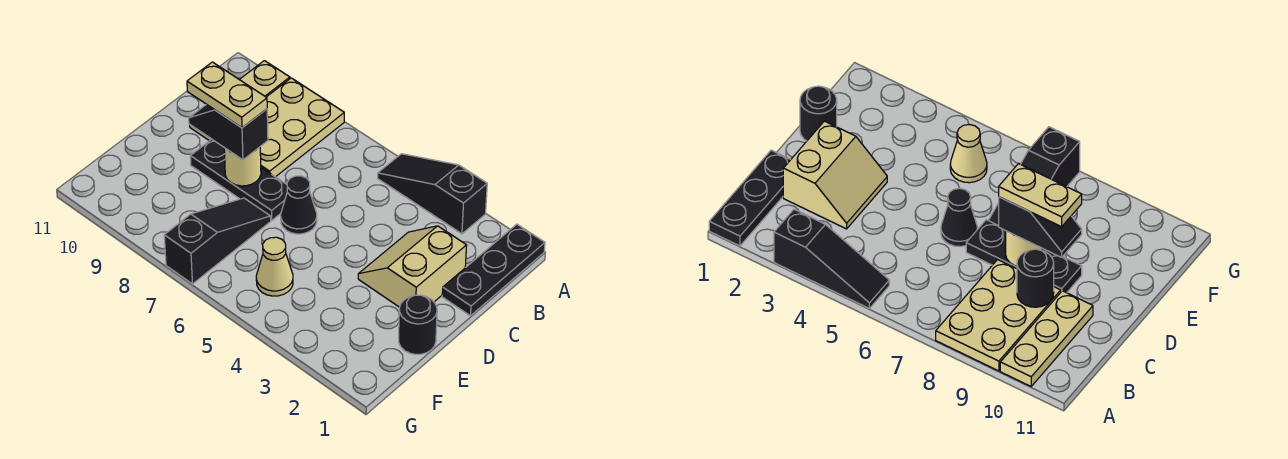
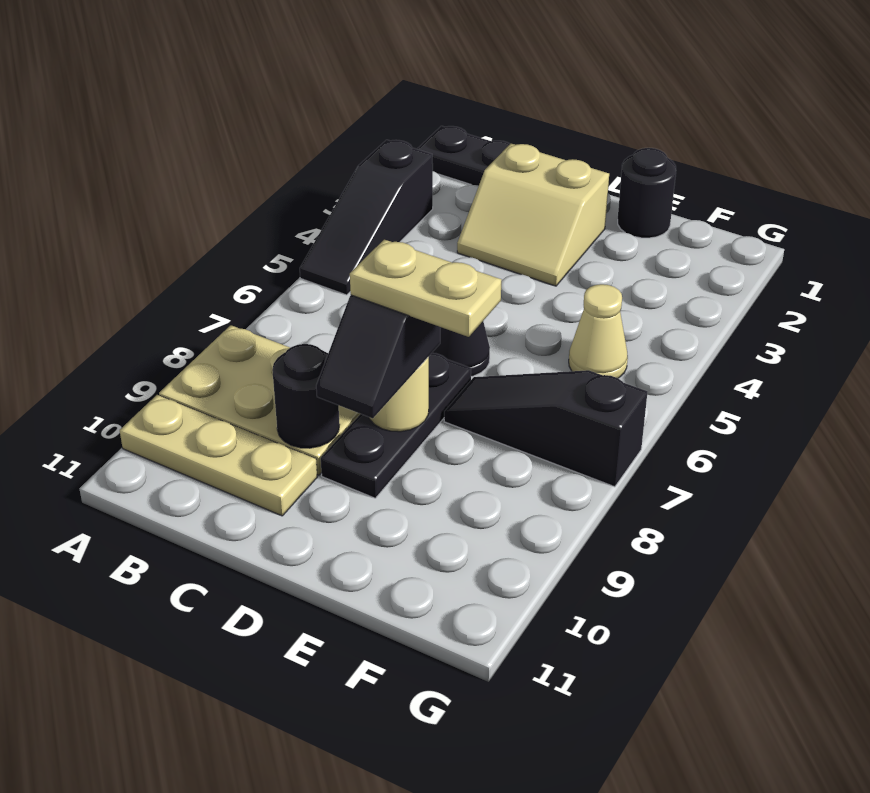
tan 1x2 plate [187,62,267,128] -> tan 1x2 plate turned to [350,240,501,337]

